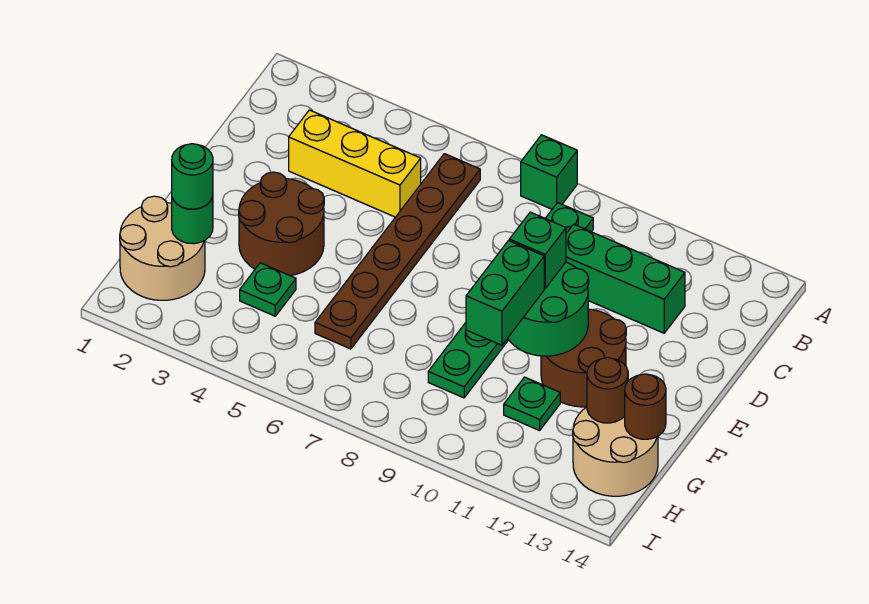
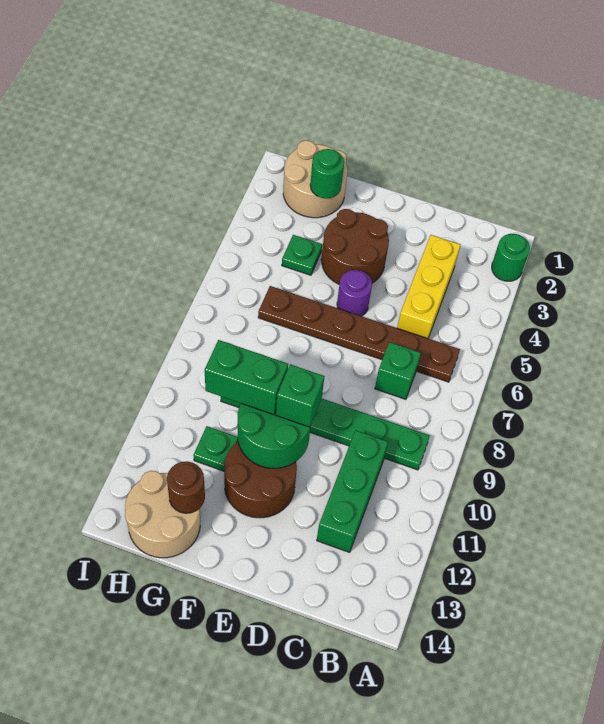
green 1x1 brick [521,135,577,209] -> green 1x1 brick moved to [375,342,421,399]
none -> purple 1x1 round brick [337,270,372,316]
green 1x1 round brick [172,144,213,209] -> green 1x1 round brick moved to [492,234,530,281]
brown 1x1 round brick [625,374,666,439] -> none

